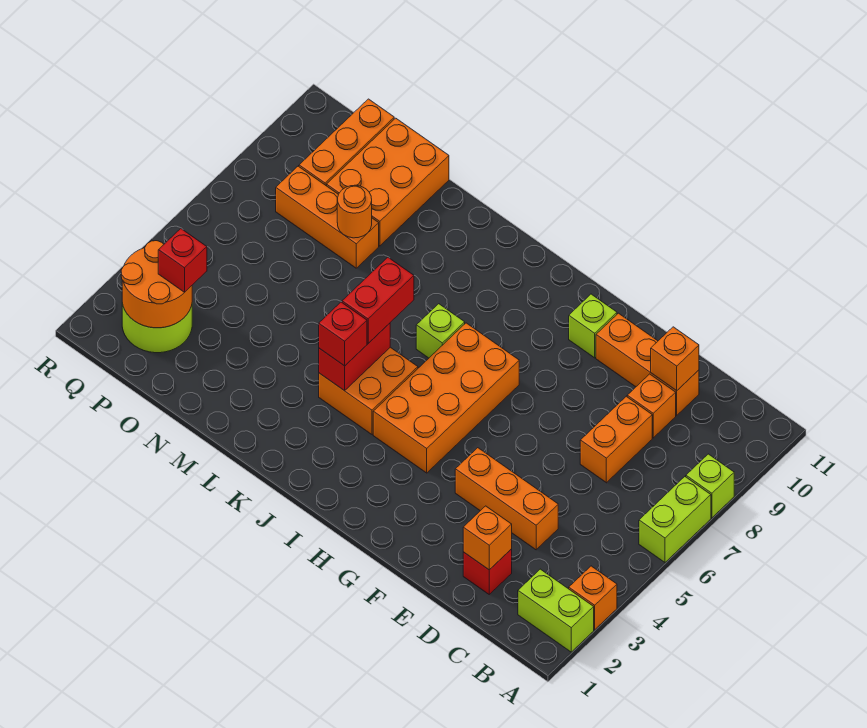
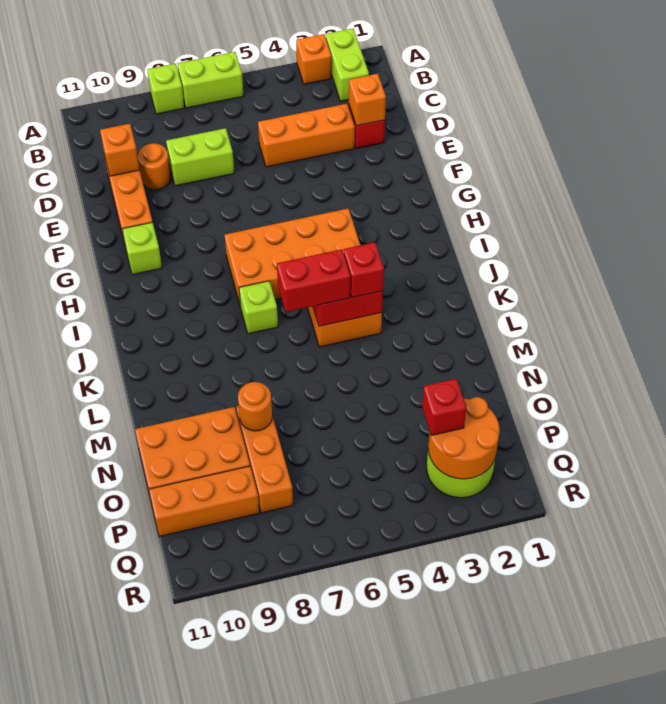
orange 1x3 brick [455,448,558,550] -> orange 1x3 brick turned to [258,104,355,167]
orange 1x2 brick [580,396,652,483] -> lime 1x2 brick [166,128,234,186]
orange 1x1 brick [627,374,676,438] -> orange 1x1 round brick [138,143,171,190]

